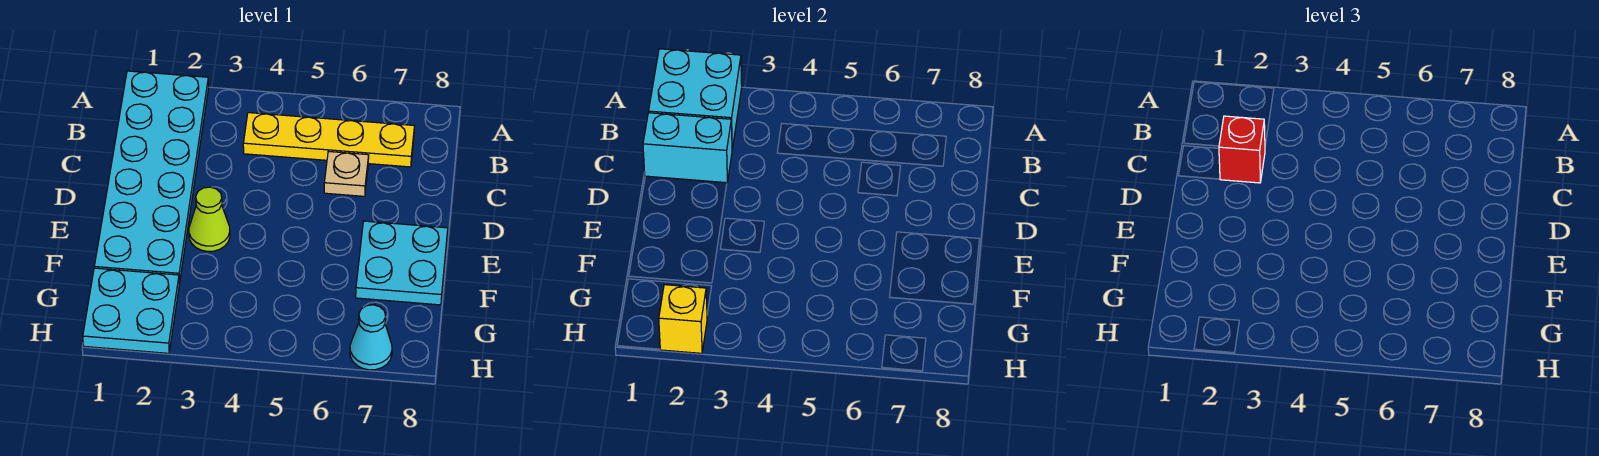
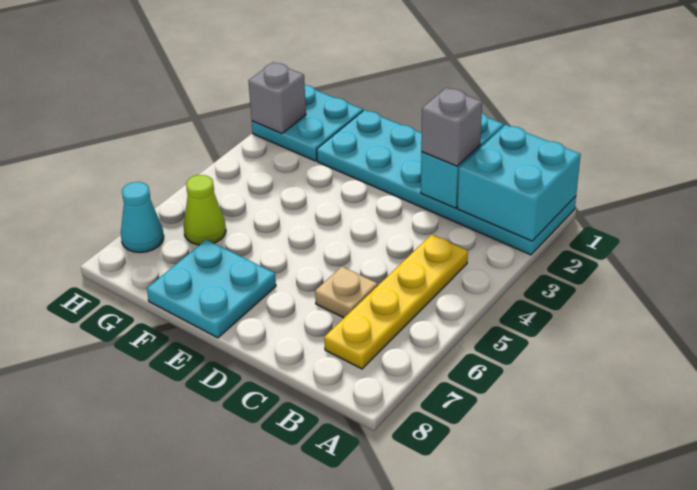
red 1x1 brick [1219,116,1265,183] -> grey 1x1 brick [421,88,482,166]
lime 1x1 cone [189,187,230,251] -> lime 1x1 cone moved to [183,175,226,245]
yellow 1x1 brick [659,285,707,353] -> grey 1x1 brick [249,62,306,133]

